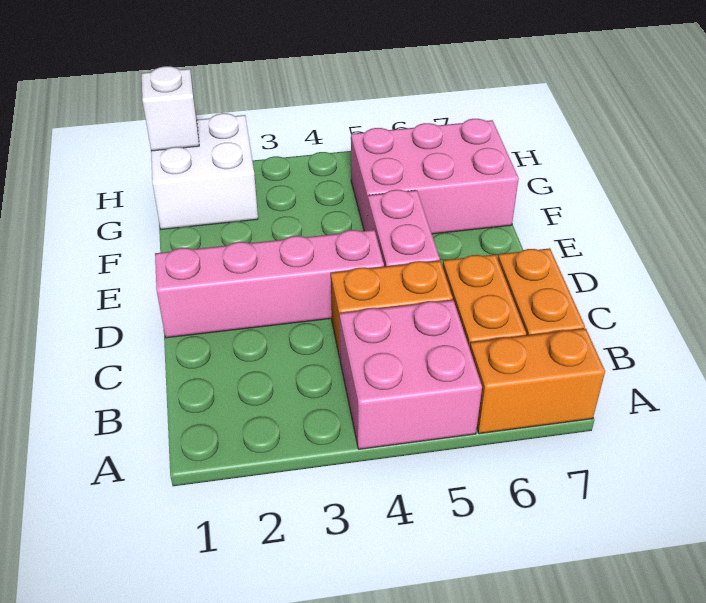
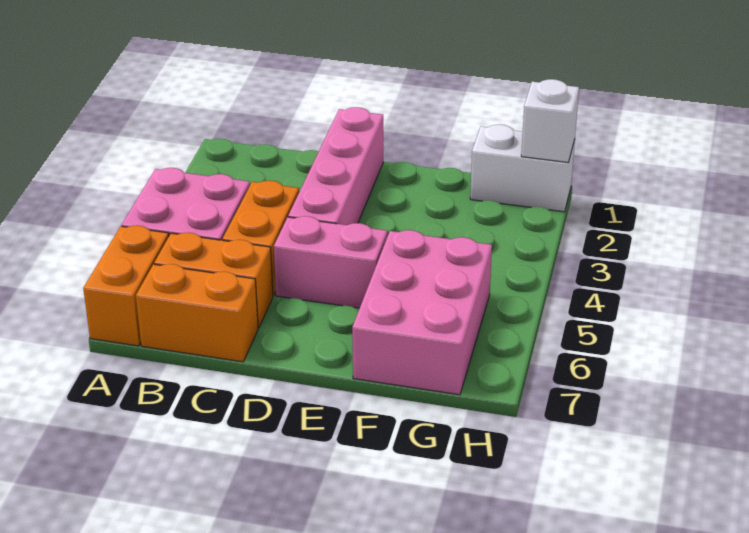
white 2x2 brick [151,113,258,229] -> white 1x2 brick [470,125,575,212]

